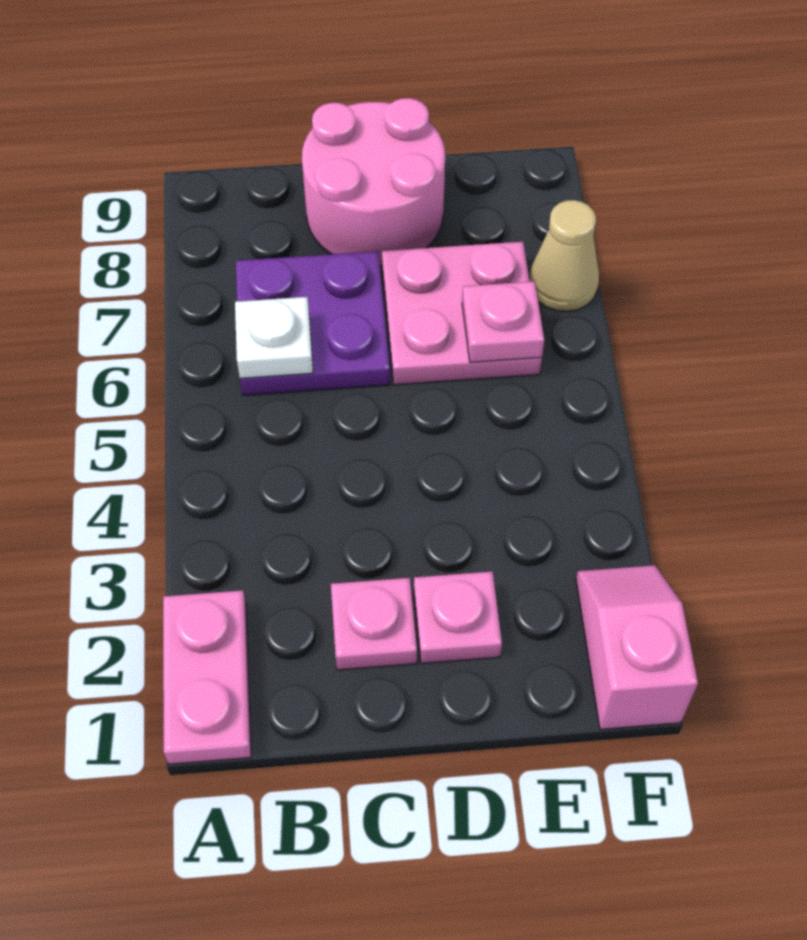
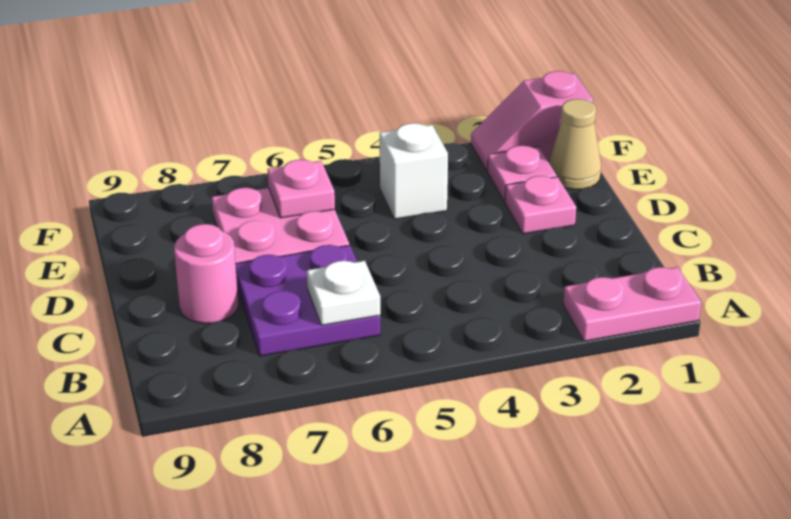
pink 1x1 plate [331,578,417,670] -> pink 1x1 plate moved to [488,146,557,202]
pink 2x2 round brick [302,98,445,266] -> pink 1x1 round brick [174,224,238,324]
none -> white 1x1 brick [380,123,448,219]
tan 1x1 cone [529,200,599,312] -> tan 1x1 cone moved to [549,99,601,190]

